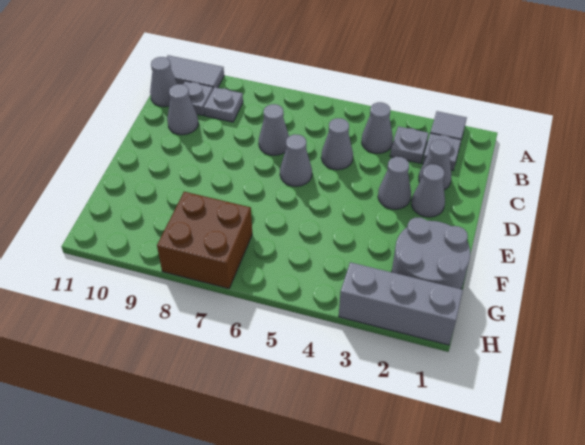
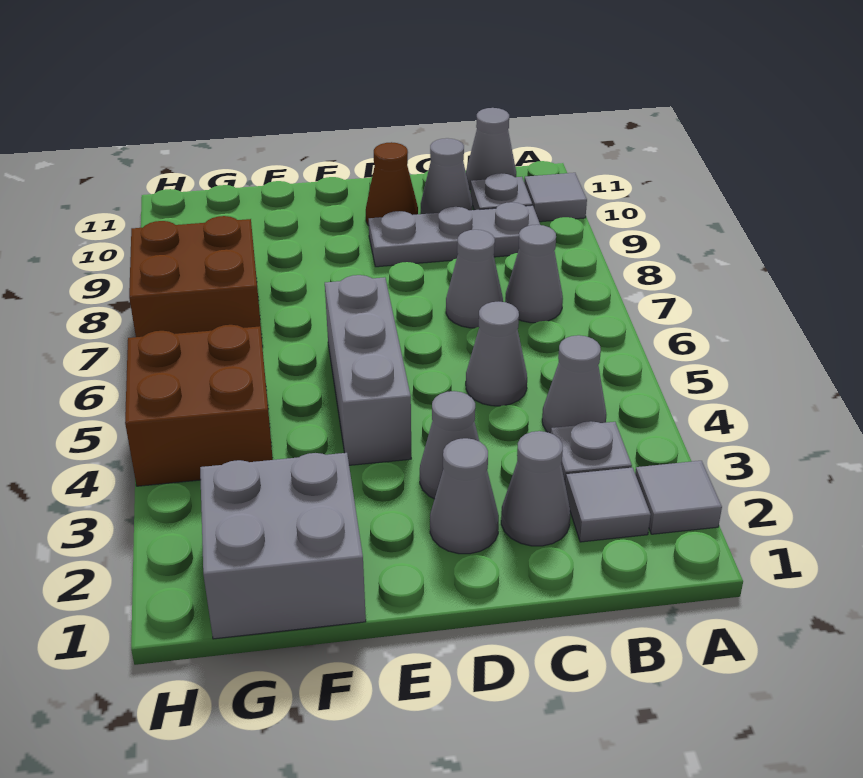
grey 1x2 tile [166,55,224,89] -> grey 1x1 tile [524,173,587,222]
grey 1x1 plate [422,133,461,170] -> grey 1x1 tile [566,468,651,542]
grey 1x1 plate [204,87,243,122] -> grey 1x3 plate [369,202,540,267]
grey 1x1 cone [280,134,312,186] -> grey 1x1 cone moved to [505,225,563,323]
none -> brown 1x1 cone [366,142,418,226]
grey 2x2 round brick [392,218,470,289] -> grey 2x2 brick [200,453,366,639]
none -> brown 2x2 brick [125,325,273,486]
grey 1x3 brick [339,262,463,345] -> grey 1x3 brick moved to [325,275,411,465]

